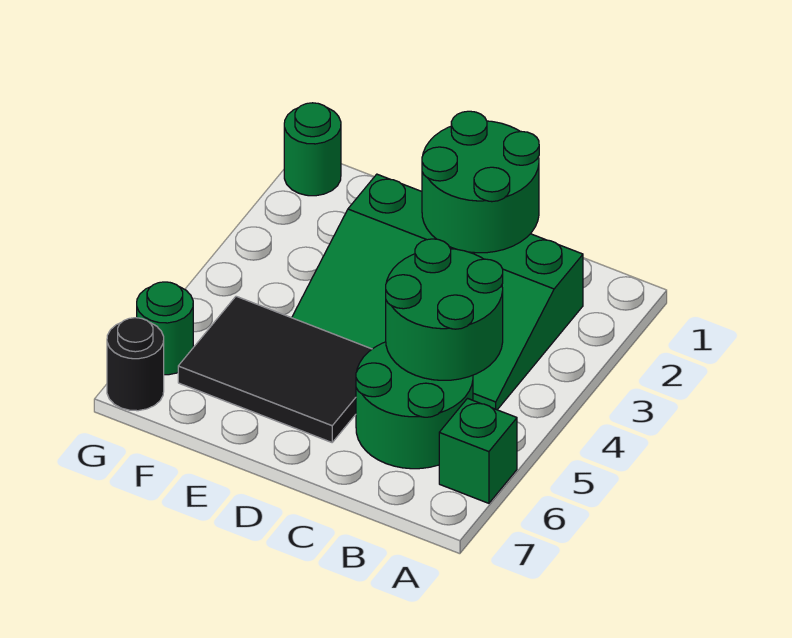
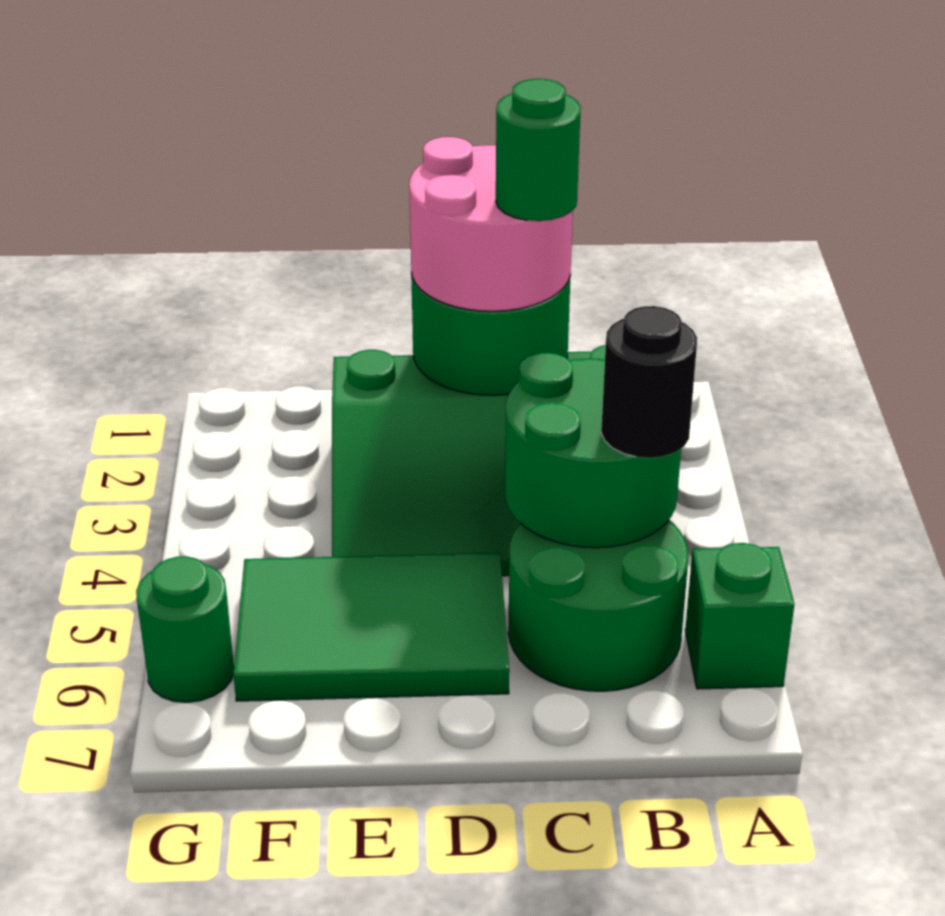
none -> pink 2x2 round brick [409,137,573,311]
black 2x3 tile [178,296,372,442] -> green 2x3 tile [233,553,509,701]
green 1x1 round brick [284,103,341,196] -> green 1x1 round brick moved to [496,79,581,221]
black 1x1 round brick [107,318,164,411] -> black 1x1 round brick moved to [601,306,697,458]

